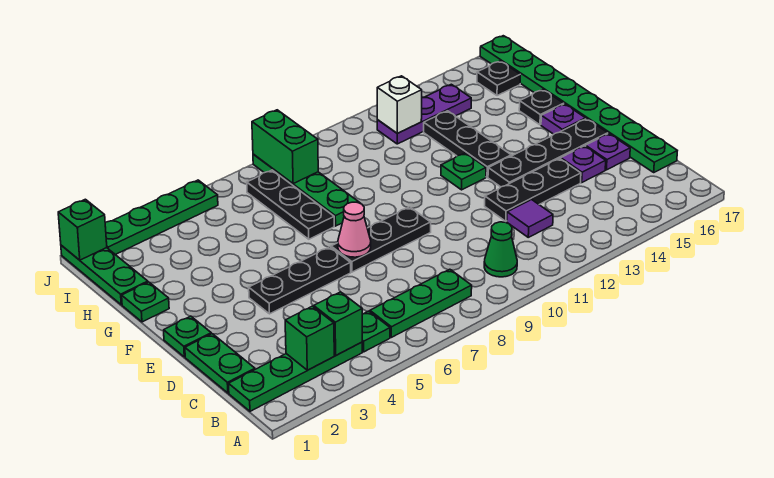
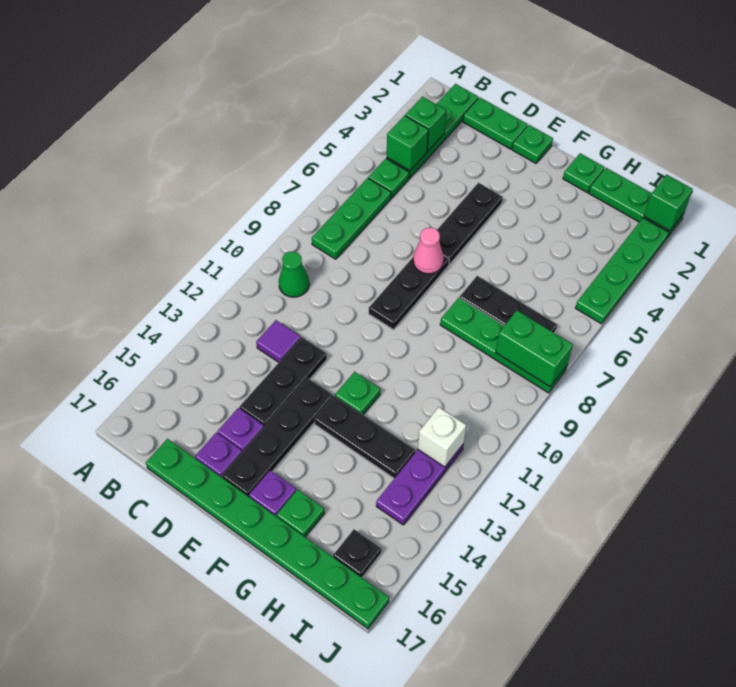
black 1x1 plate [519,90,564,125] -> green 1x1 plate [277,490,324,537]

